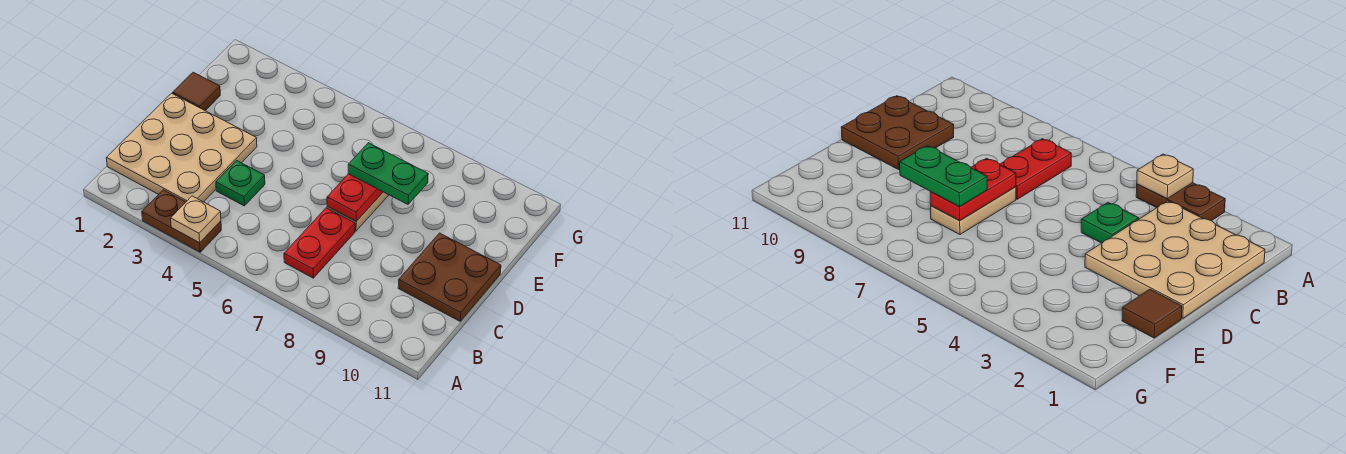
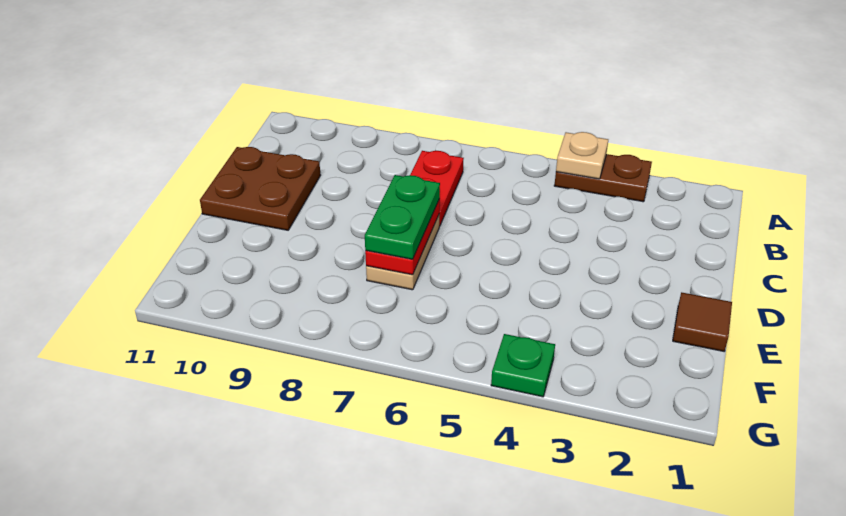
tan 3x3 plate [106,93,257,202] -> none
green 1x1 plate [216,161,265,206] -> green 1x1 plate moved to [491,334,555,397]
green 1x2 plate [348,143,428,204] -> green 1x2 plate turned to [365,175,440,259]

